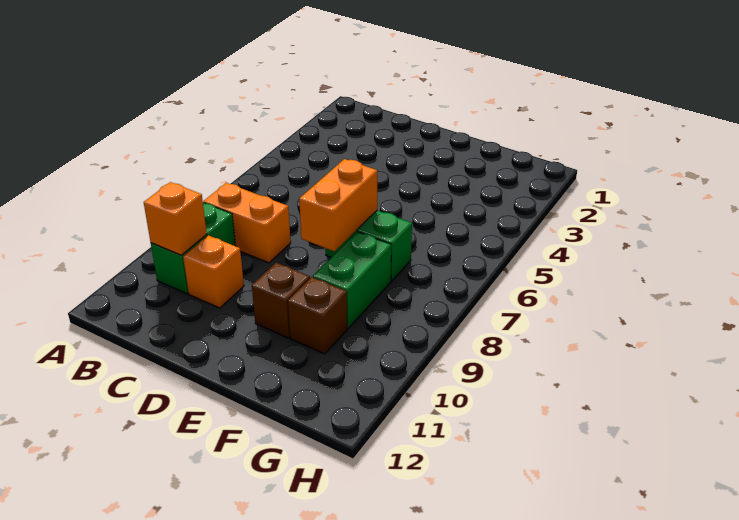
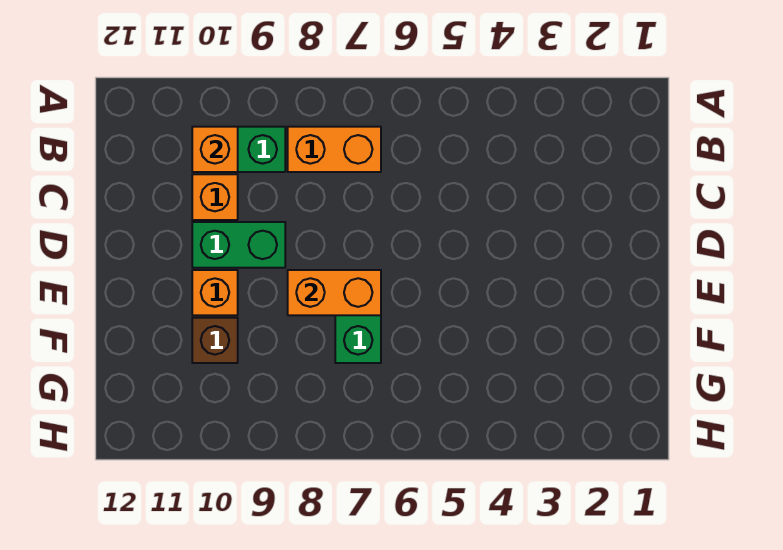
orange 1x2 brick [203,183,291,263] -> orange 1x2 brick turned to [288,127,381,172]
brown 1x1 brick [252,263,310,338] -> orange 1x1 brick [192,270,238,315]
green 1x2 brick [313,232,391,328] -> green 1x2 brick moved to [192,222,285,268]

